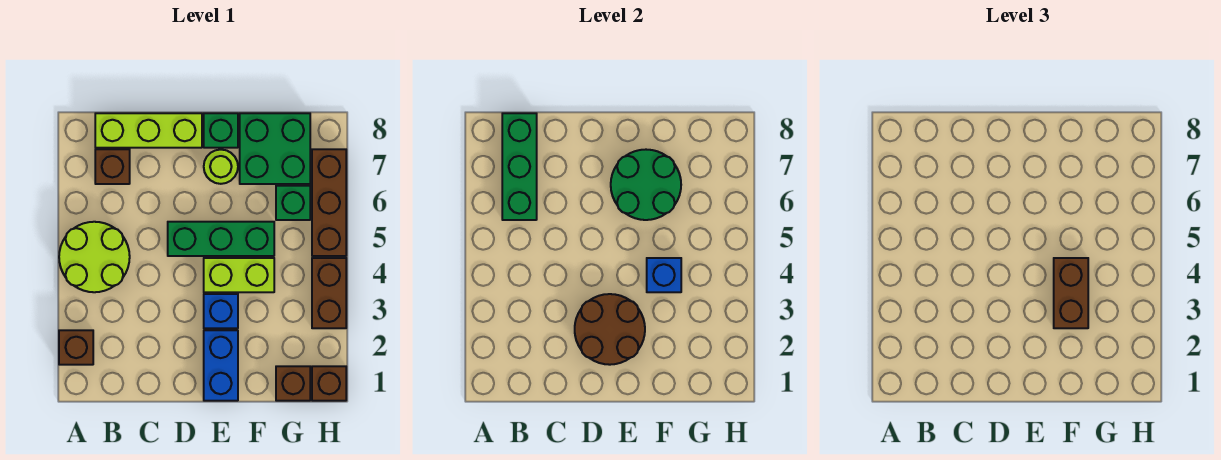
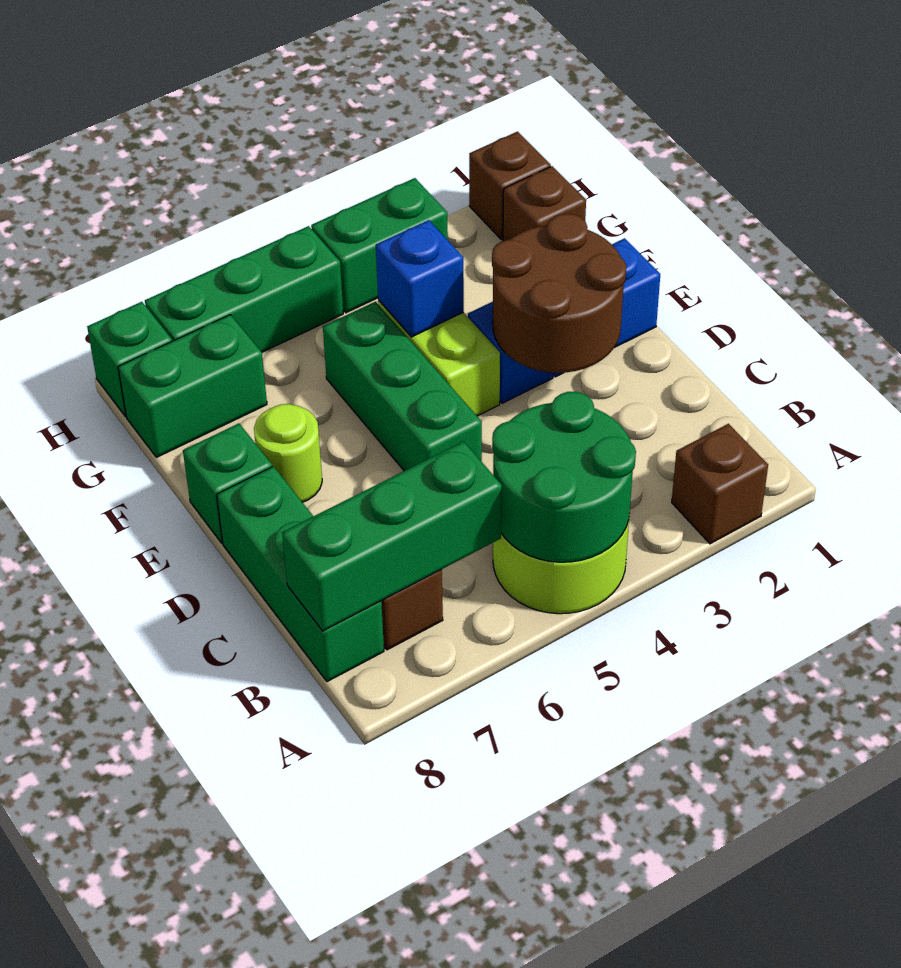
lime 1x3 brick [95,113,202,148] -> green 1x3 brick [217,466,384,682]
green 2x2 round brick [611,150,681,220] -> green 2x2 round brick moved to [492,391,636,562]
brown 1x2 brick [1054,258,1088,328] -> none
green 2x2 brick [240,113,310,184] -> green 1x2 brick [118,315,267,457]
green 1x1 brick [276,186,310,220] -> green 1x1 brick moved to [87,302,172,416]
brown 1x2 brick [312,258,346,328] -> green 1x2 brick [311,178,448,313]
brown 1x3 brick [312,149,346,256] -> green 1x3 brick [145,226,343,352]

